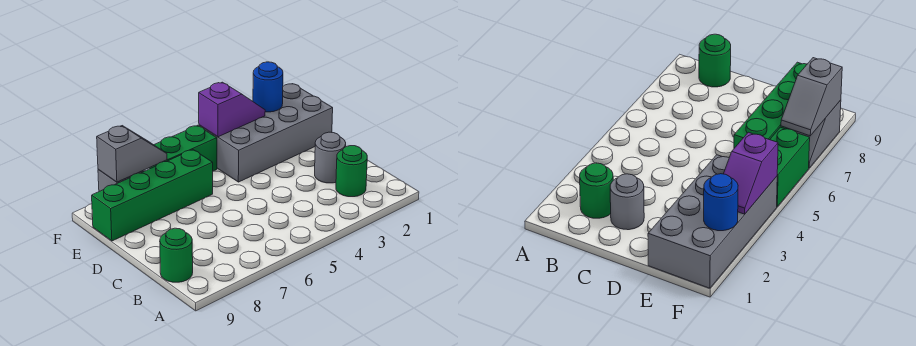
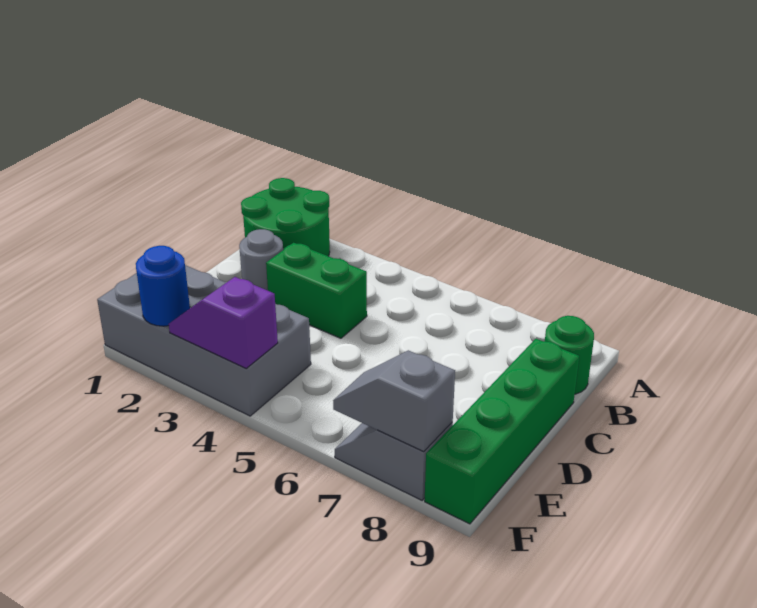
green 1x1 round brick [336,146,367,197] -> green 2x2 round brick [241,178,330,256]
green 1x4 brick [92,150,213,241] -> green 1x4 brick turned to [425,339,579,524]
green 1x2 brick [150,125,217,171] -> green 1x2 brick moved to [266,243,367,338]

